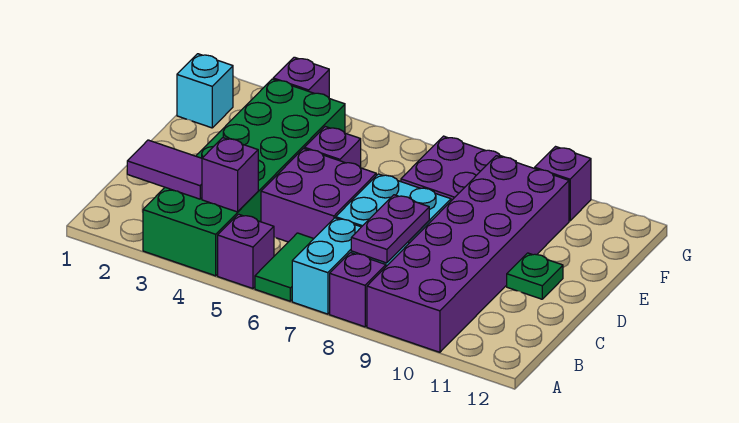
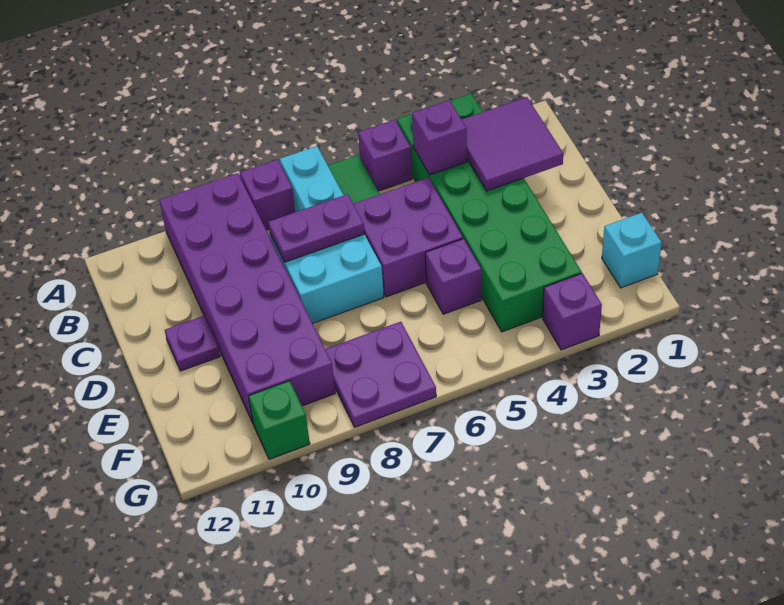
purple 1x2 tile [127,140,202,199] -> purple 2x2 tile [462,97,563,191]
purple 1x2 plate [351,195,429,263] -> purple 1x2 plate turned to [268,194,365,262]
green 1x1 plate [507,253,563,299] -> purple 1x1 plate [165,316,220,371]
purple 1x1 brick [535,147,591,221] -> green 1x1 brick [248,381,310,459]

